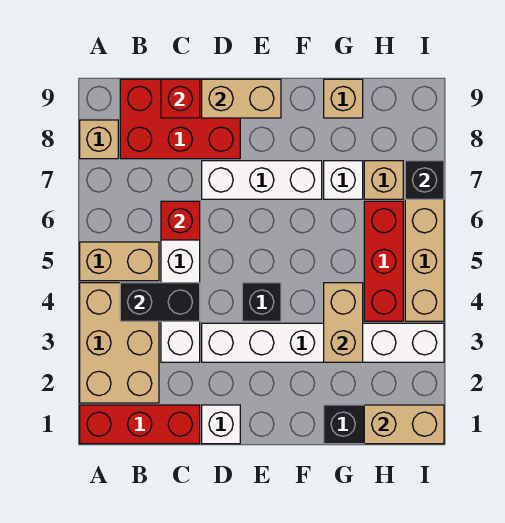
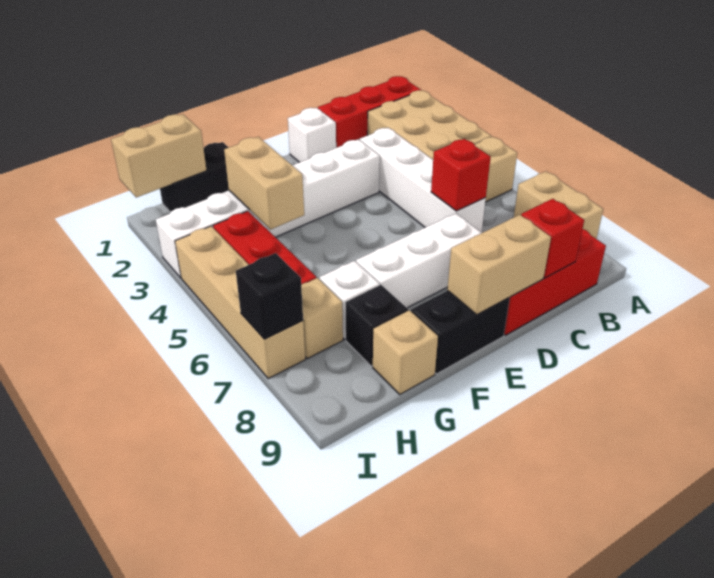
tan 1x1 brick [80,120,118,159] -> tan 1x2 brick [514,171,603,239]
black 1x2 brick [120,283,200,321] -> black 1x2 brick moved to [411,291,510,374]
black 1x1 brick [242,283,281,321] -> black 1x1 brick moved to [345,285,408,366]

